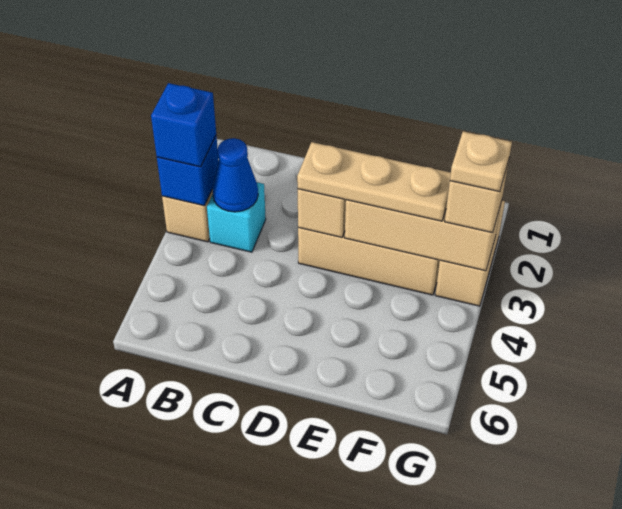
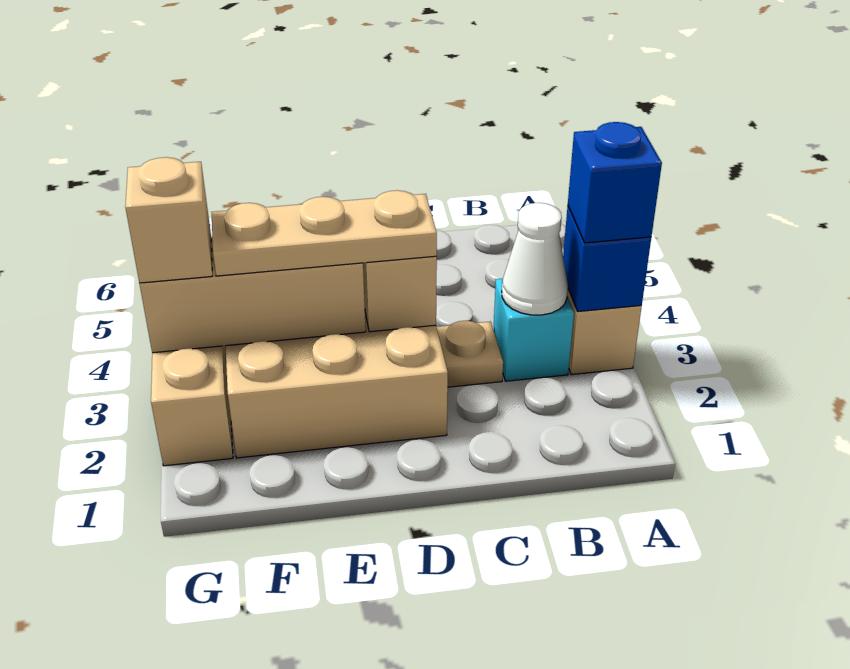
blue 1x1 cone [212,138,258,212] -> white 1x1 cone [502,203,568,315]
tan 1x1 plate [450,131,512,192] -> tan 1x1 plate moved to [436,321,503,387]

